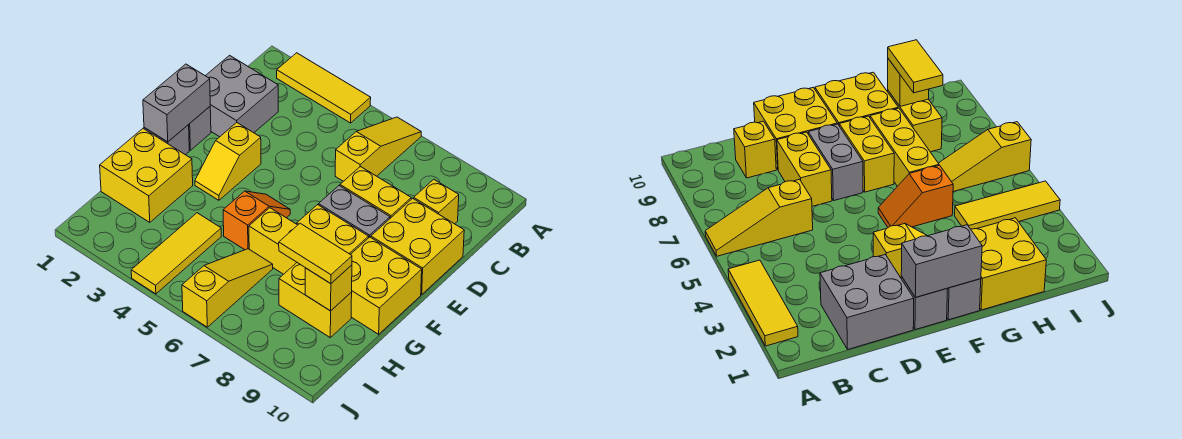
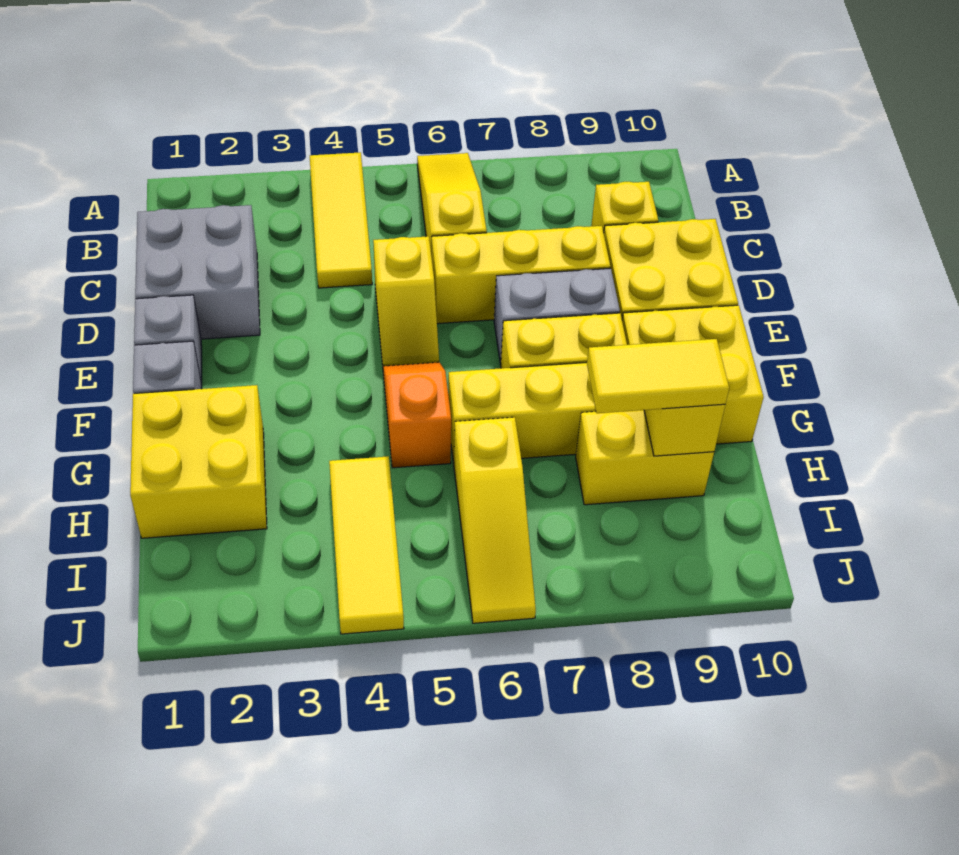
yellow 1x3 tile [277,53,371,123] -> yellow 1x3 tile turned to [310,152,372,288]
yellow 1x2 brick [340,167,411,218] -> yellow 1x3 brick [432,226,610,324]
grey 1x2 brick [143,64,210,142] -> none
yellow 1x2 slope [195,123,261,200] -> yellow 1x2 slope moved to [373,236,439,366]
yellow 1x3 slope [182,249,273,327] -> yellow 1x3 slope turned to [454,417,536,623]

